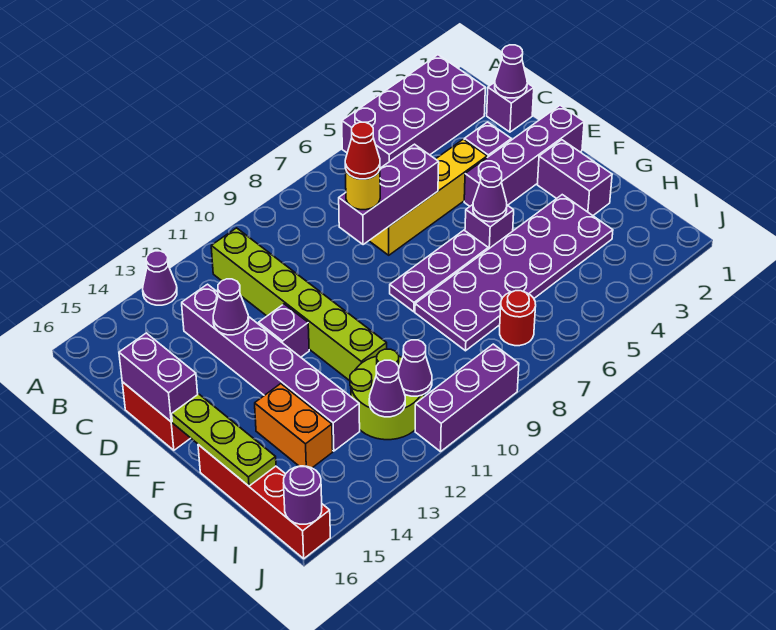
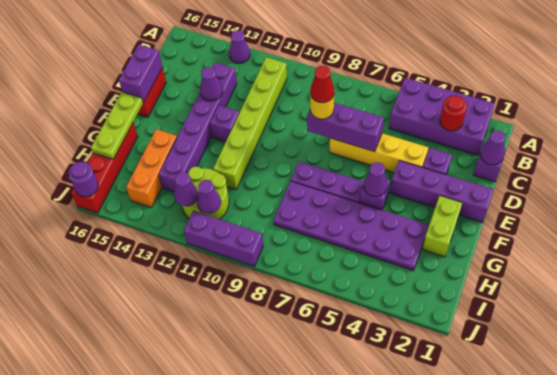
purple 1x2 brick [537,140,612,215] -> lime 1x2 brick [422,196,462,257]
orange 1x2 brick [255,384,333,468] -> orange 1x3 brick [126,129,177,207]
red 1x1 round brick [500,291,536,346] -> red 1x1 round brick moved to [440,96,467,131]

